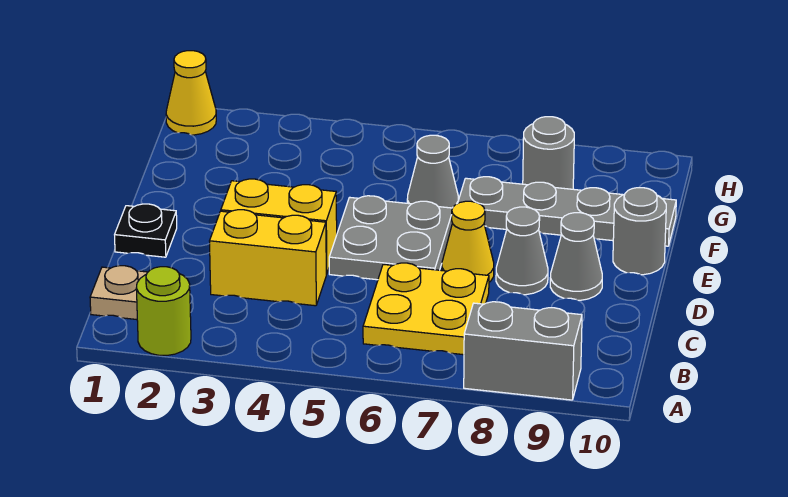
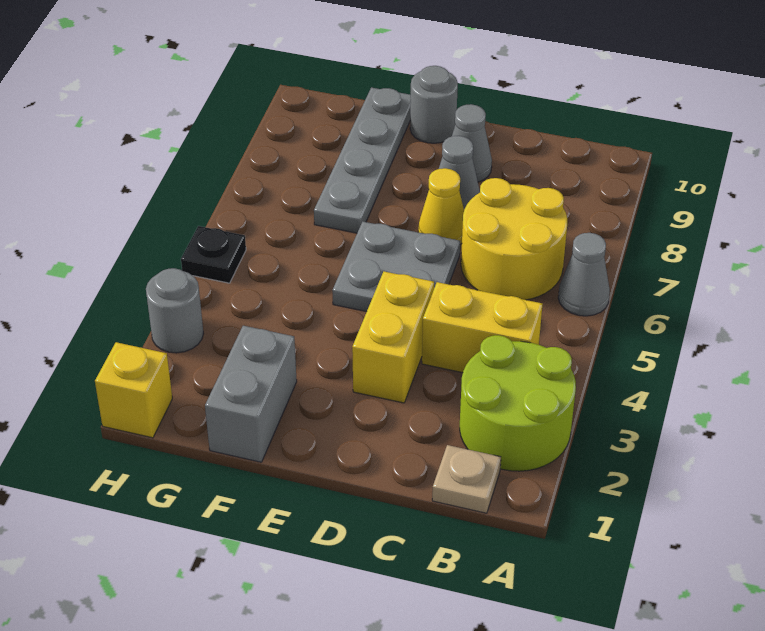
lime 1x1 round brick [136,267,191,355] -> lime 2x2 round brick [460,335,576,471]
grey 1x2 brick [464,302,582,400] -> grey 1x2 brick moved to [205,326,297,462]
yellow 2x2 plate [363,263,489,355] -> yellow 2x2 round brick [461,178,567,300]
yellow 1x2 brick [210,210,326,306] -> yellow 1x2 brick turned to [422,282,542,373]
black 1x1 plate [115,204,177,257] -> black 1x1 plate moved to [181,226,246,283]
grey 1x1 cone [407,135,458,208] -> grey 1x1 cone moved to [558,233,610,316]
grey 1x1 round brick [523,117,574,189] -> grey 1x1 round brick moved to [146,268,203,353]
yellow 1x1 cone [166,51,216,135] -> yellow 1x1 brick [95,342,172,438]

